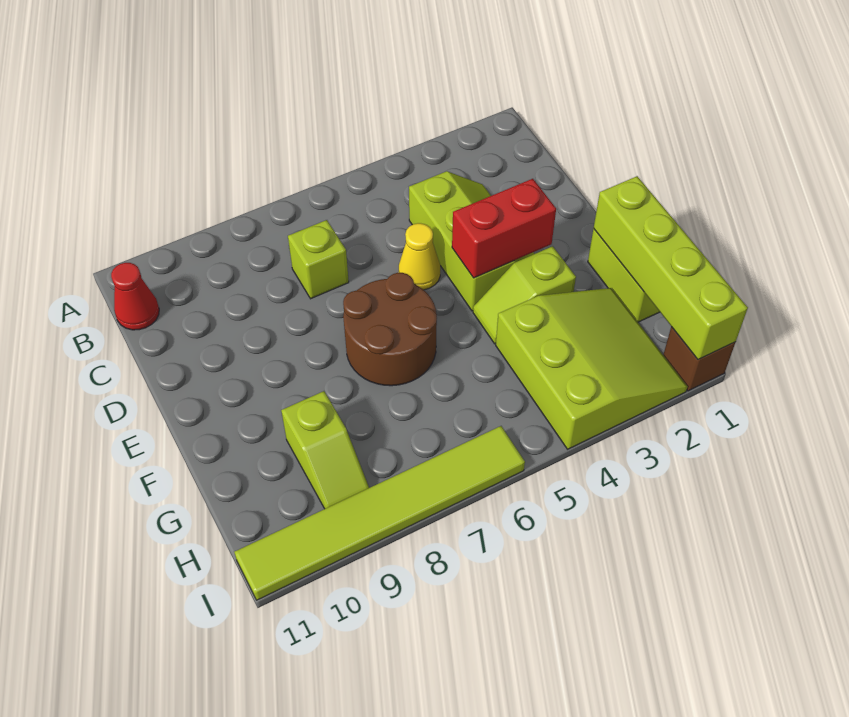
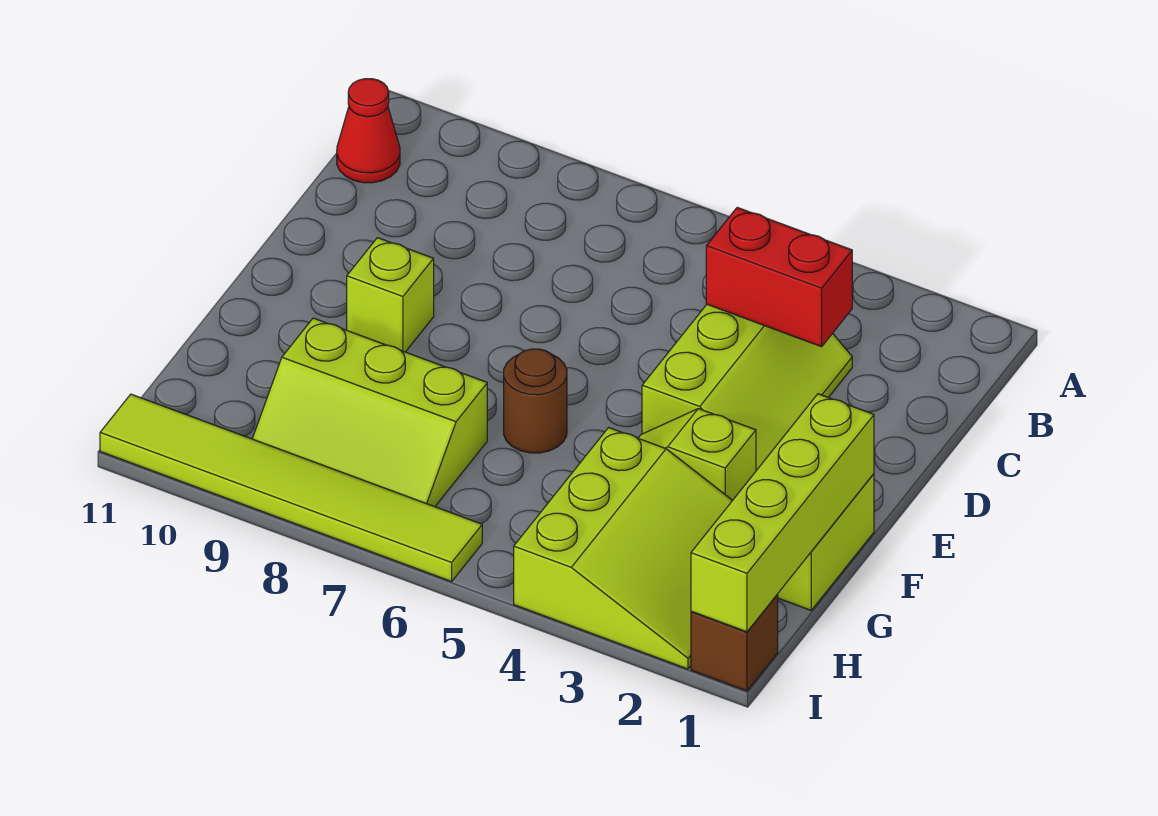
lime 1x1 brick [288,220,349,299] -> lime 1x1 brick moved to [347,238,434,352]
yellow 1x1 cone [399,223,440,290] -> none
red 1x2 brick [452,179,556,278] -> red 1x2 brick moved to [706,208,852,347]
brown 2x2 round brick [343,273,437,386] -> brown 1x1 round brick [504,349,567,453]
lime 1x2 slope [281,391,369,509] -> lime 2x3 slope [252,318,487,507]

